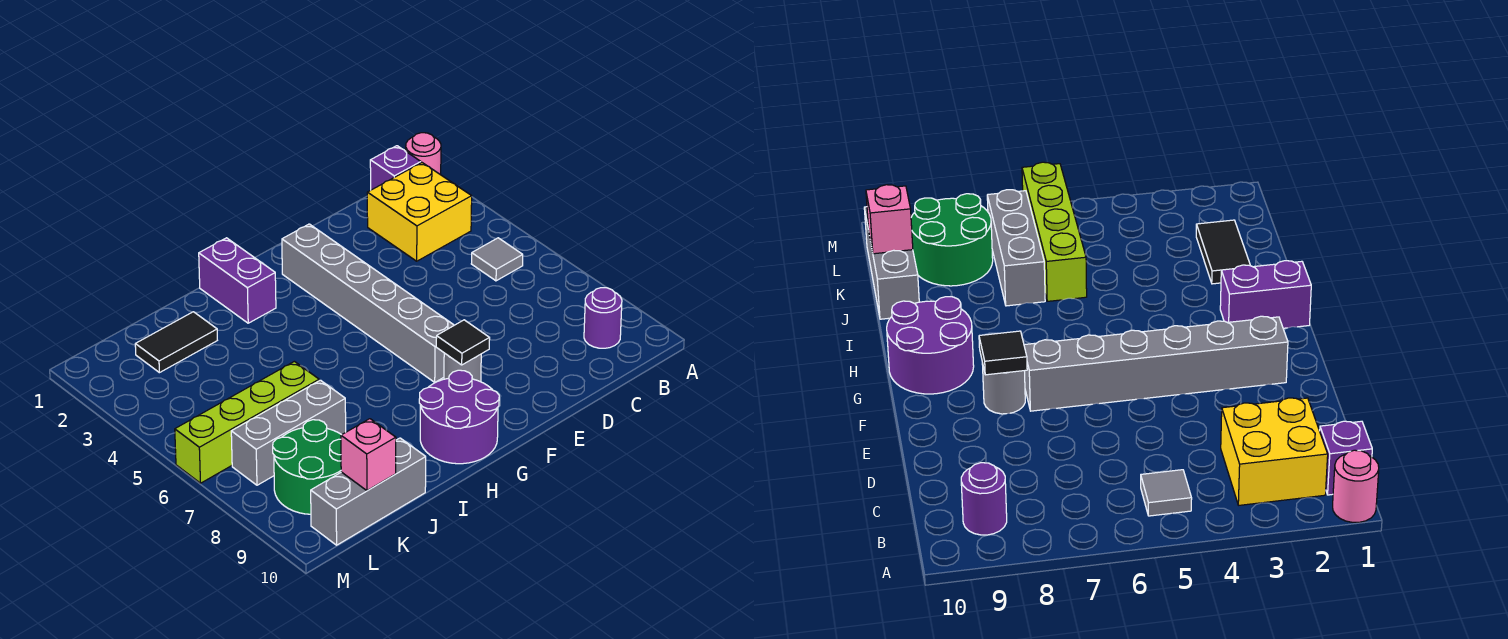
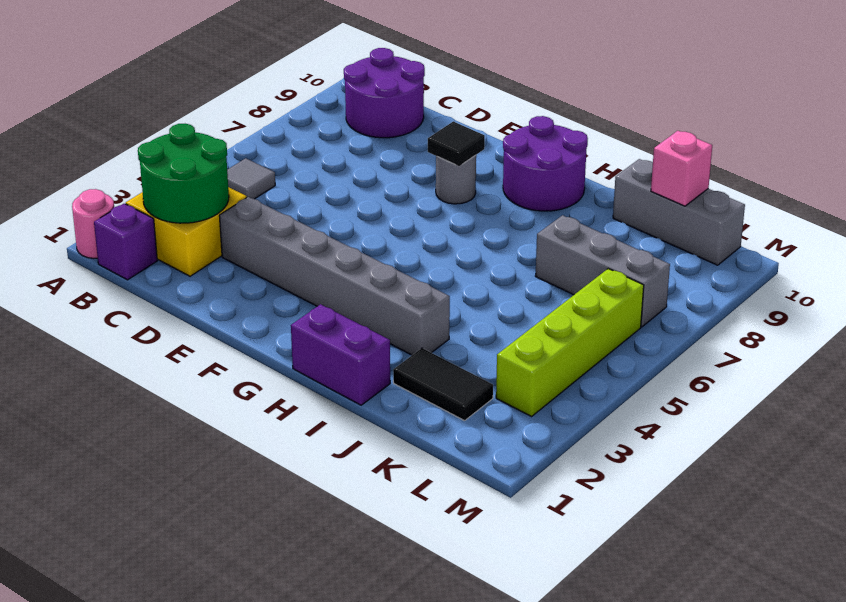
purple 1x1 round brick [584,288,622,348] -> purple 2x2 round brick [344,48,425,138]
grey 1x6 brick [282,224,454,382] -> grey 1x6 brick turned to [219,197,450,355]
purple 1x2 brick [199,238,276,323] -> purple 1x2 brick turned to [291,304,390,405]
lime 1x4 brick [175,361,319,483] -> lime 1x4 brick turned to [496,269,644,417]
green 2x2 round brick [273,420,341,514] -> green 2x2 round brick moved to [138,124,229,223]

